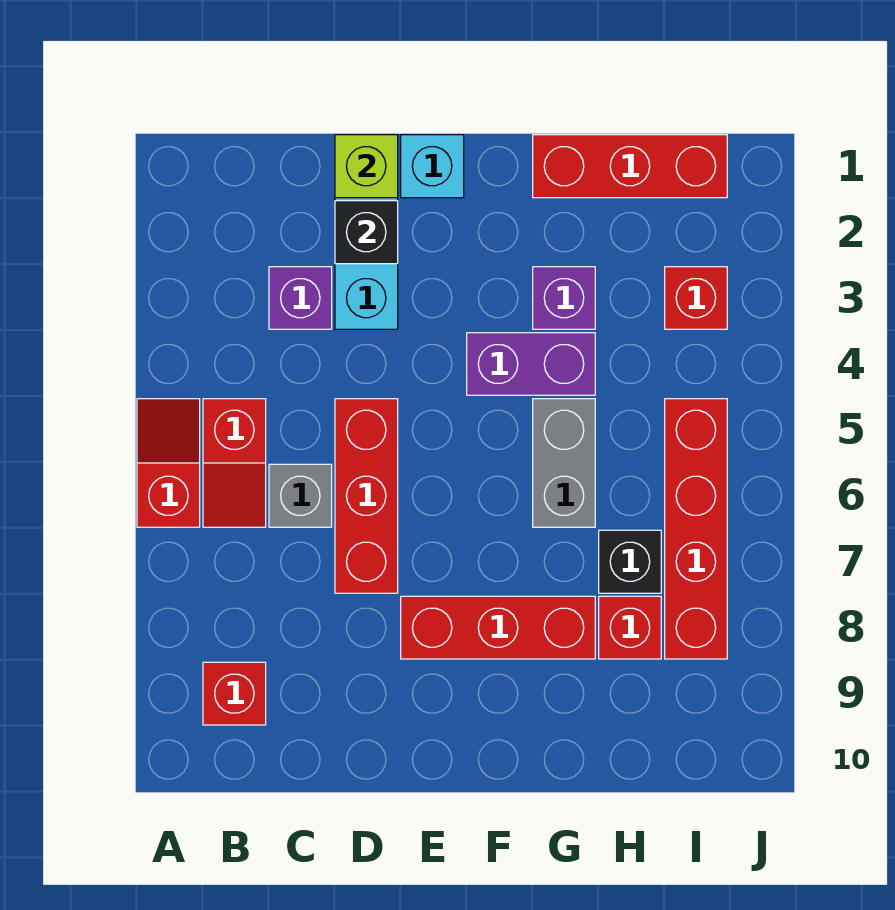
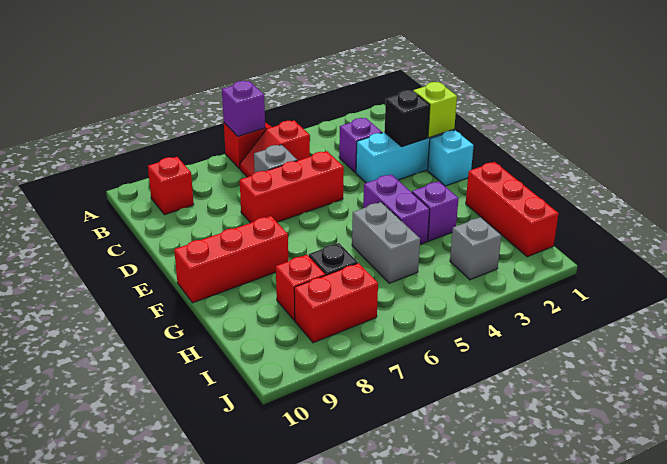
none -> purple 1x1 brick [222,81,265,136]
red 1x3 brick [401,596,595,659] -> red 1x3 brick turned to [174,216,288,303]
grey 1x2 brick [533,399,595,527] -> grey 1x2 brick turned to [352,202,420,283]
red 1x1 brick [665,267,727,329] -> grey 1x1 brick [450,217,502,280]
red 1x4 brick [665,399,727,659] -> red 1x2 brick [294,263,378,343]

